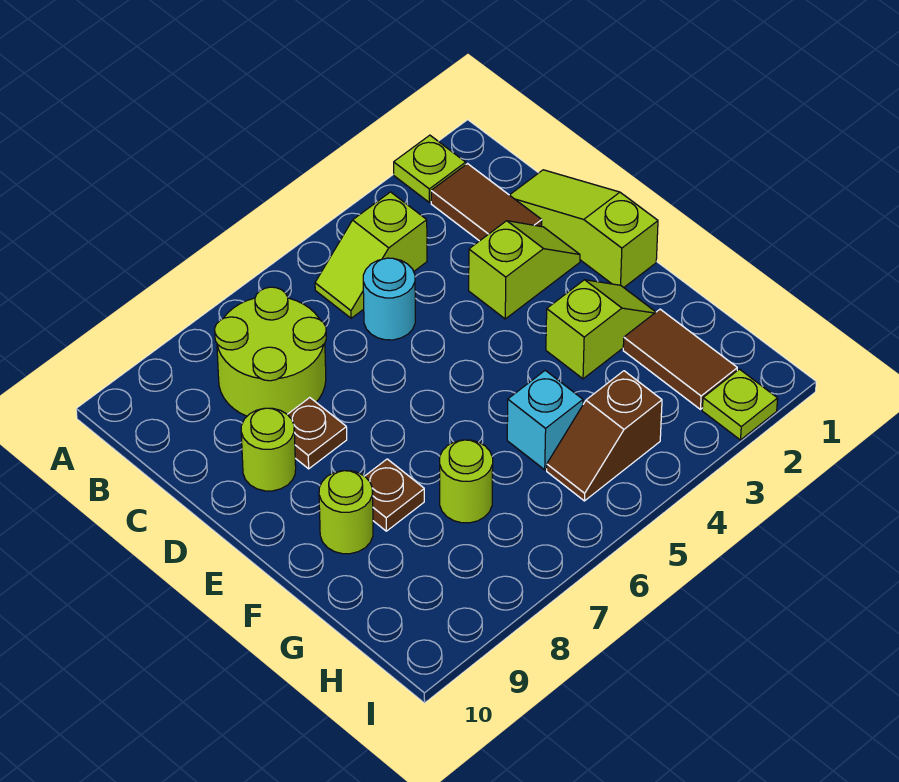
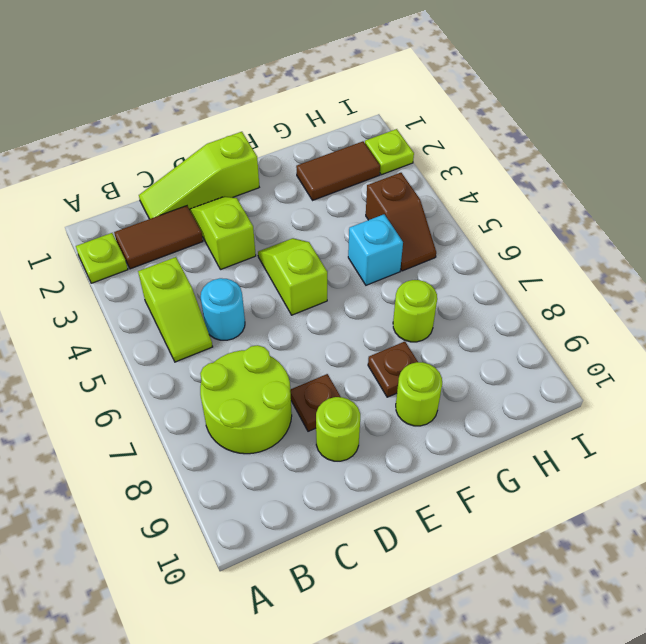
lime 1x2 slope [546,280,656,379] -> lime 1x2 slope moved to [258,238,327,315]

